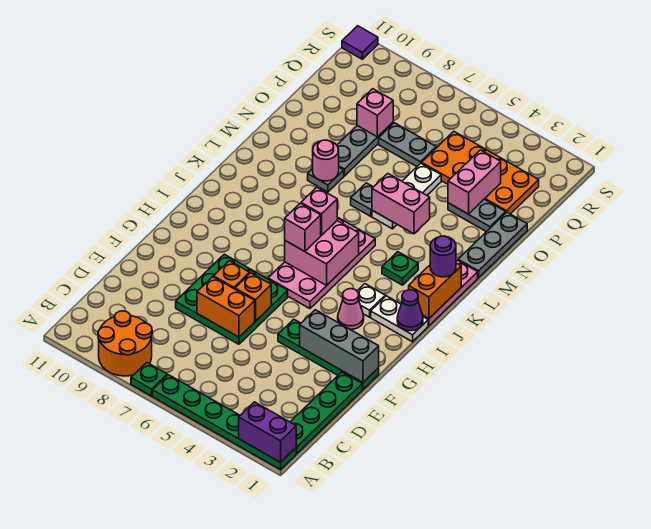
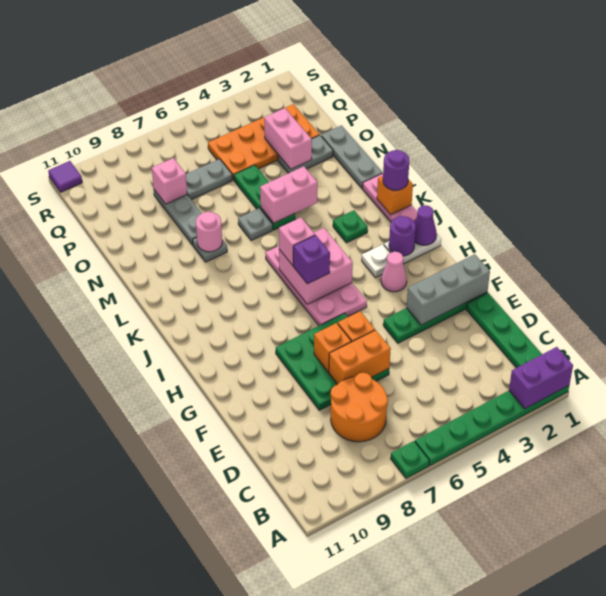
orange 2x2 round brick [98,311,152,376] -> orange 2x2 round brick moved to [331,373,388,442]
none -> purple 1x1 round brick [389,216,416,256]
pink 1x1 brick [285,203,321,251] -> purple 1x1 brick [293,235,330,284]
orange 1x2 brick [409,263,461,318] -> orange 1x1 brick [377,176,413,215]
white 1x3 plate [372,163,441,229] -> green 1x3 plate [234,165,295,230]

